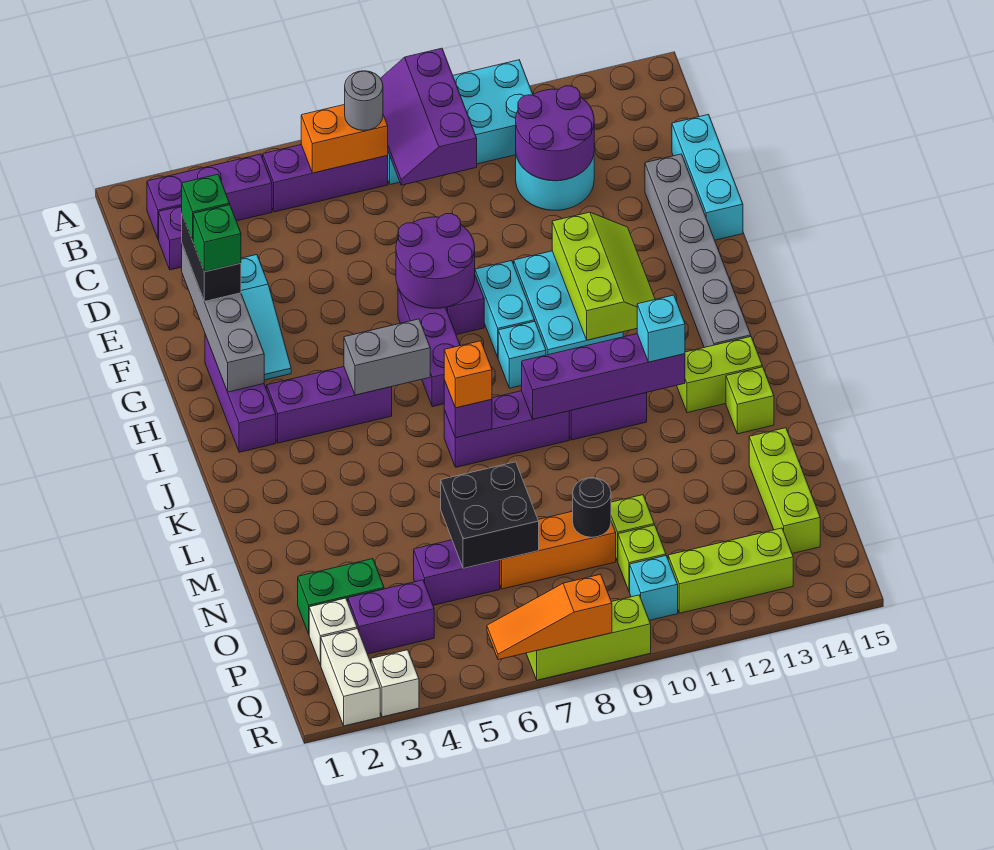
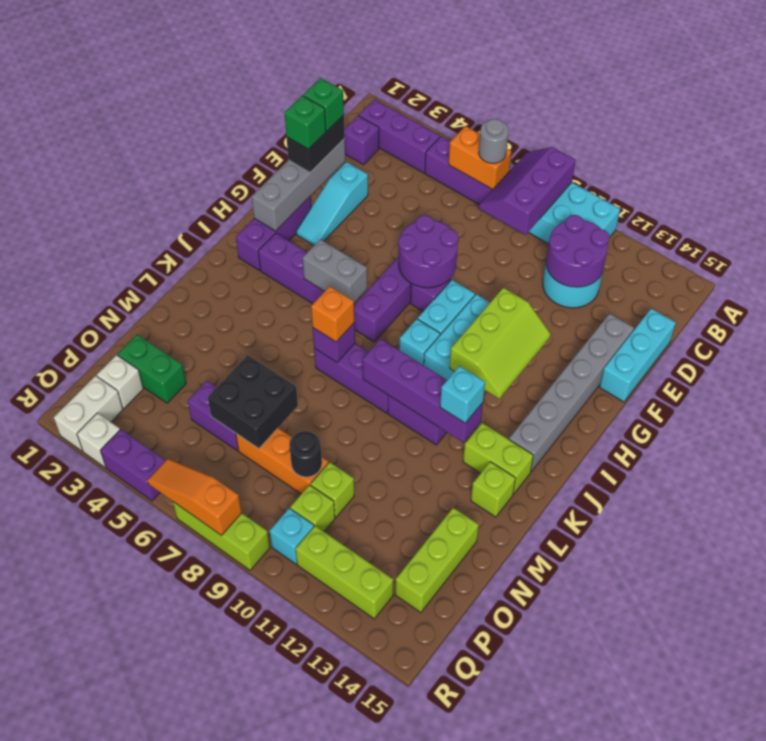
purple 1x2 brick [348,580,434,654] -> purple 1x2 brick moved to [100,429,166,501]

